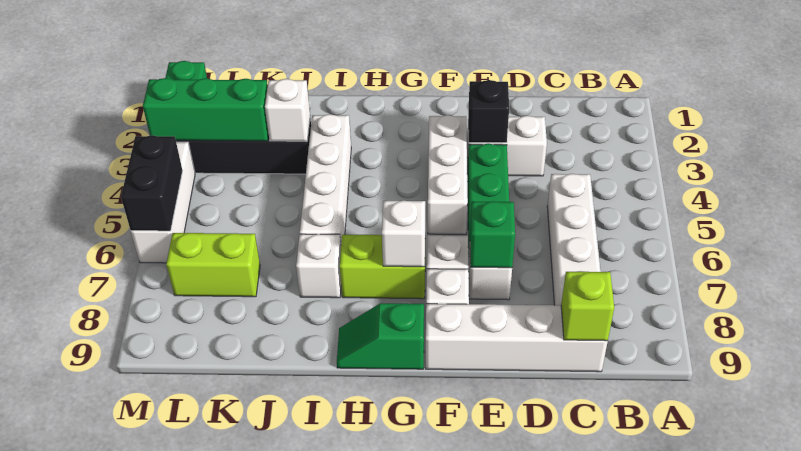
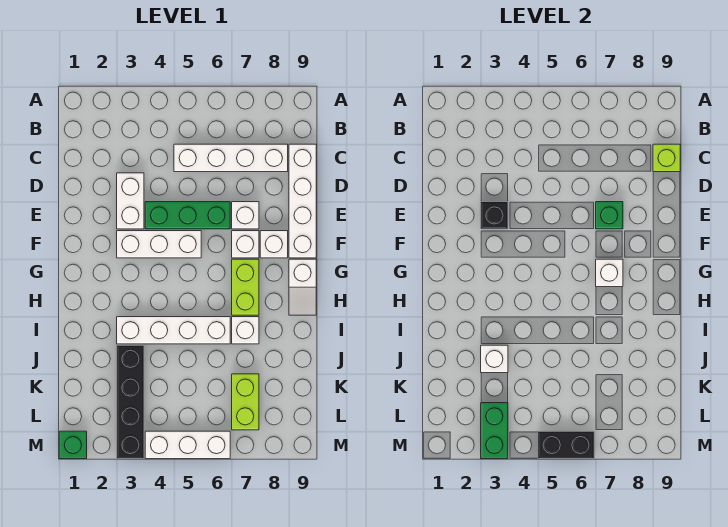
green 1x2 slope [337,303,424,369] -> white 1x2 slope [289,259,316,315]
green 1x3 brick [143,78,269,141] -> green 1x2 brick [481,403,508,459]

